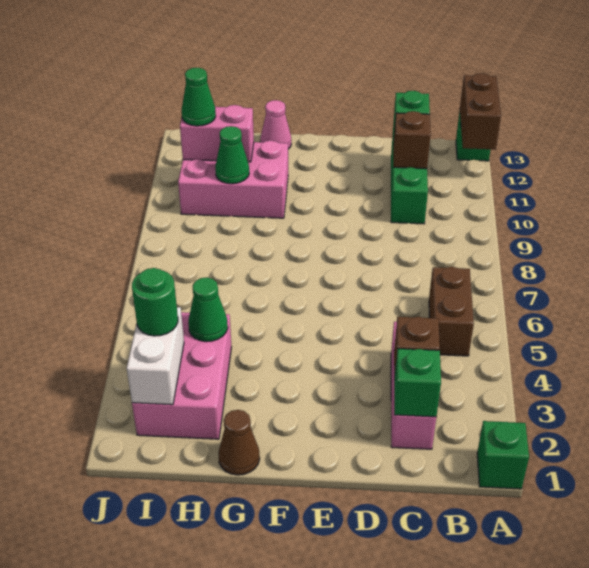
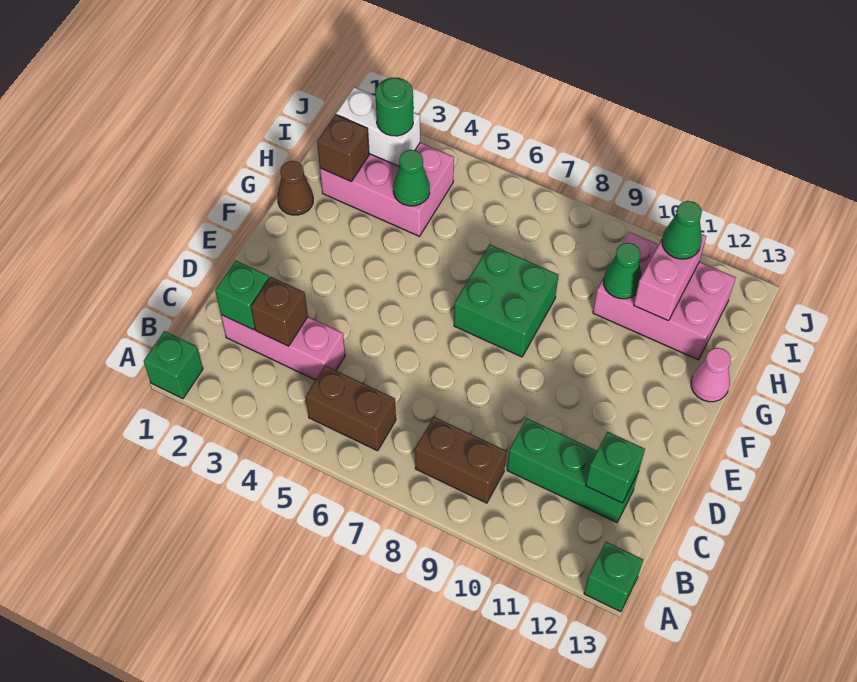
brown 1x2 brick [460,73,501,150] -> brown 1x2 brick moved to [415,417,506,503]
brown 1x1 brick [393,111,431,169] -> brown 1x1 brick moved to [317,114,369,182]
none -> green 2x2 brick [454,244,558,357]
pink 2x3 brick [178,141,288,218] -> pink 2x3 brick turned to [593,232,736,360]

